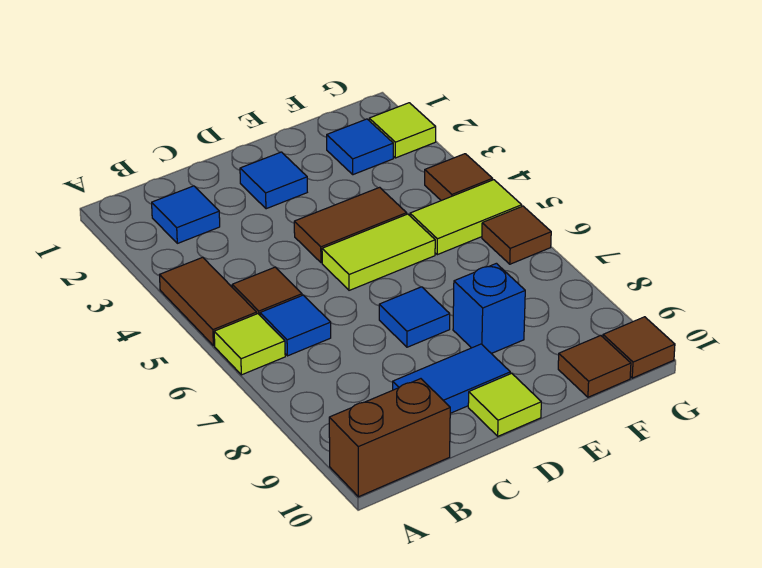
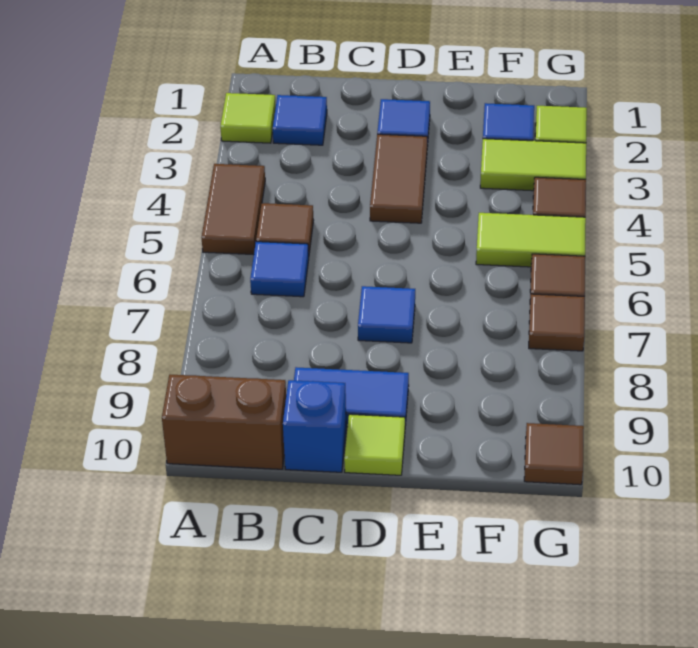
lime 1x1 tile [214,314,285,375] -> lime 1x1 tile moved to [220,93,276,143]
brown 1x2 tile [294,187,407,263] -> brown 1x2 tile turned to [370,134,427,223]
lime 1x2 tile [322,214,435,290] -> lime 1x2 tile moved to [480,139,586,191]
blue 1x1 brick [453,263,525,354] -> blue 1x1 brick moved to [283,380,346,472]
brown 1x1 tile [558,336,631,397] -> brown 1x1 tile moved to [529,294,585,351]

